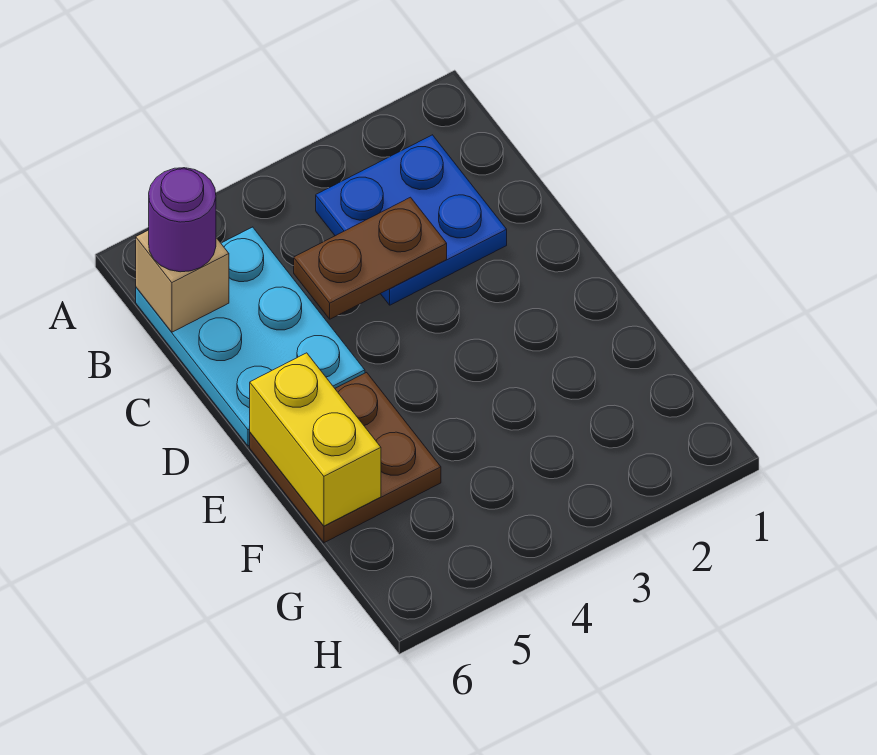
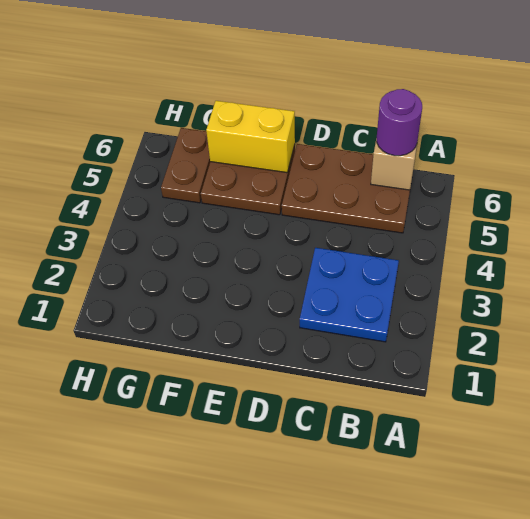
cyan 2x3 plate [136,227,365,446] -> brown 2x3 plate [282,144,410,233]
brown 1x2 plate [294,197,447,319] -> brown 1x2 plate moved to [161,128,210,203]

